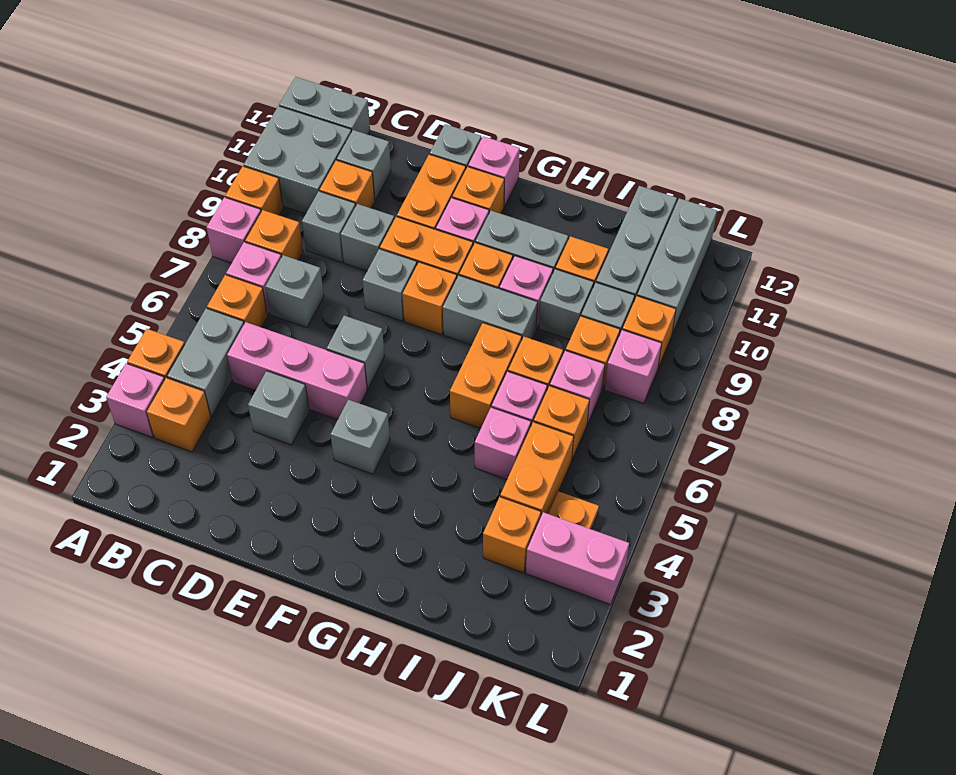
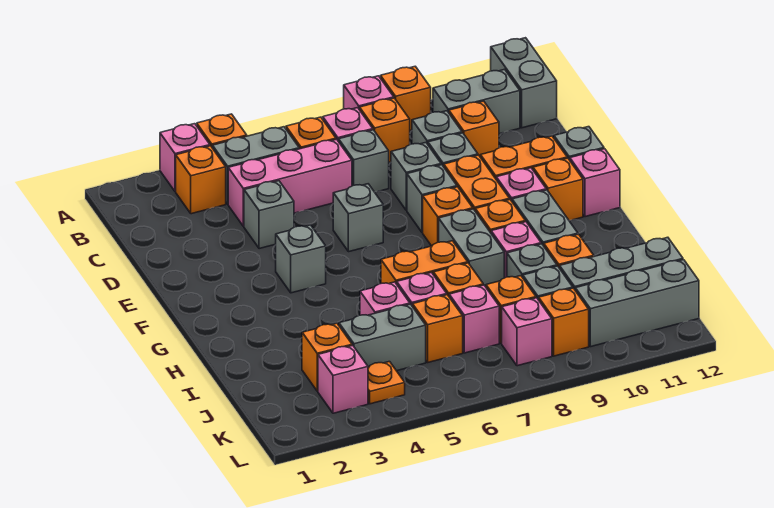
grey 2x2 brick [244,106,351,213] -> grey 1x2 brick [433,69,520,134]
pink 1x3 brick [227,322,367,419] -> pink 1x3 brick turned to [228,139,352,226]
grey 1x1 brick [337,130,391,200] -> grey 1x1 brick moved to [391,143,441,210]
orange 1x2 brick [500,422,574,516] -> grey 1x2 brick [339,304,426,371]
pink 1x2 brick [526,512,629,604] -> pink 1x1 brick [318,345,368,413]

